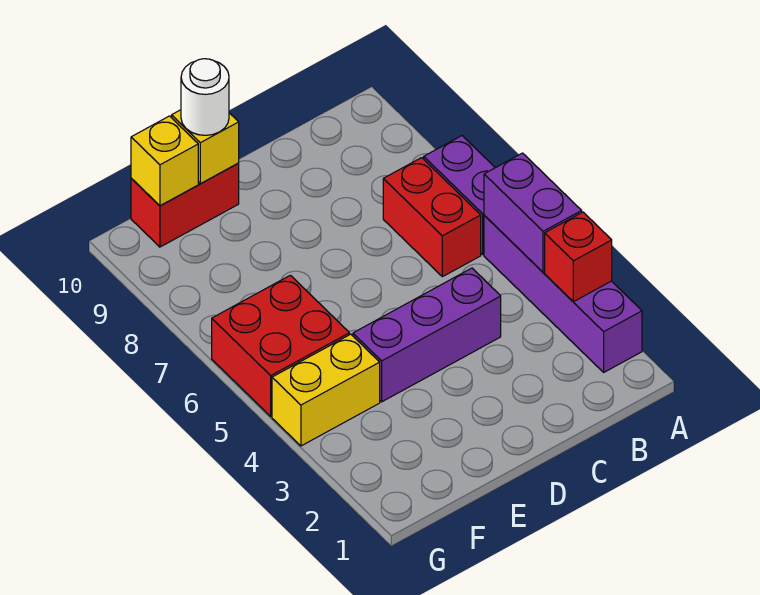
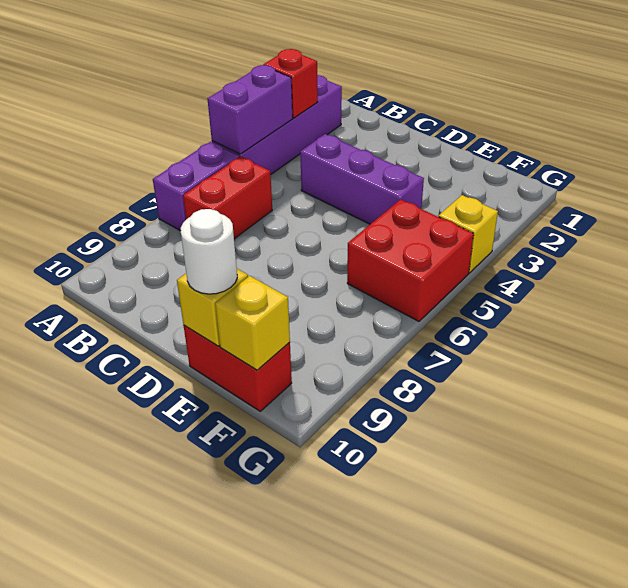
yellow 1x2 brick [272,334,380,446] -> yellow 1x1 brick [438,195,498,273]

